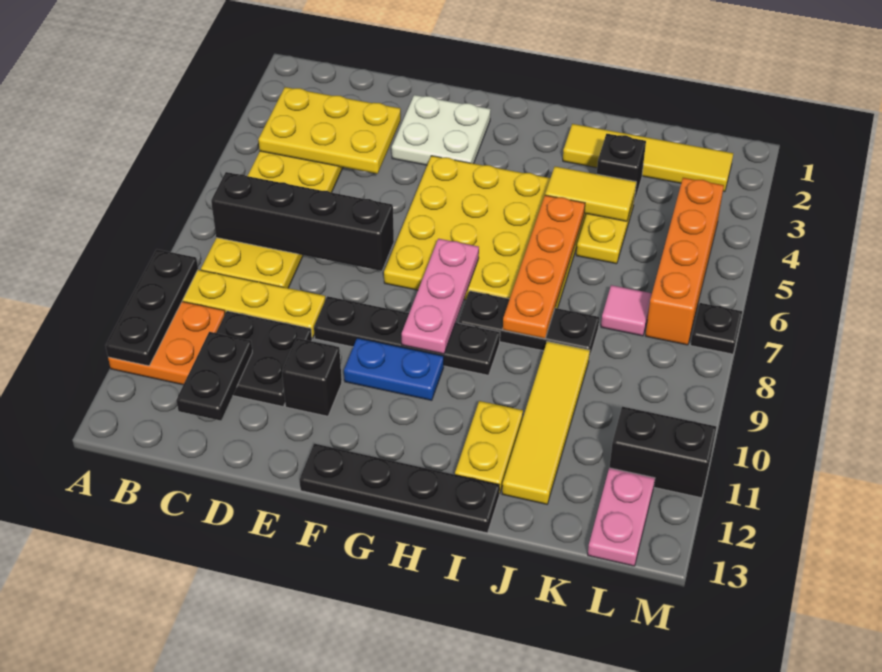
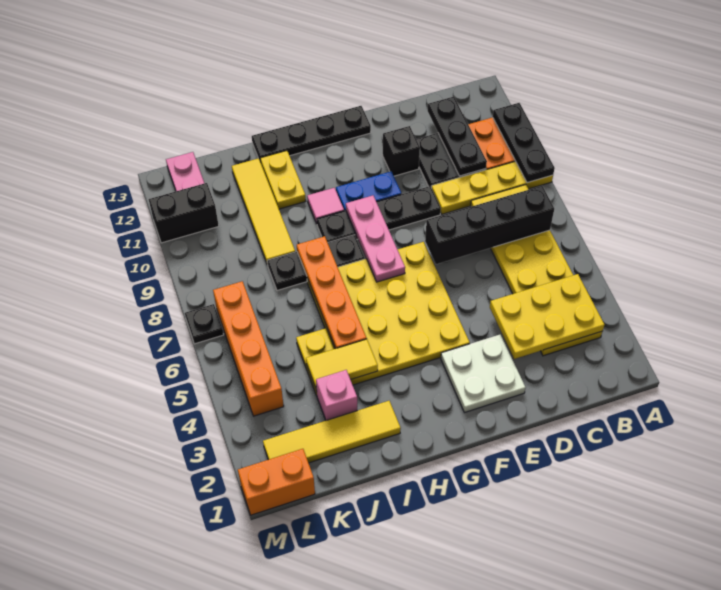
black 1x2 plate [177,332,252,421] -> black 1x3 plate [428,97,487,176]
black 1x1 brick [597,134,646,203] -> pink 1x1 brick [316,370,357,420]
pink 1x1 tile [601,285,652,336] -> pink 1x1 tile moved to [307,188,344,224]
none -> orange 1x2 brick [238,449,315,515]

